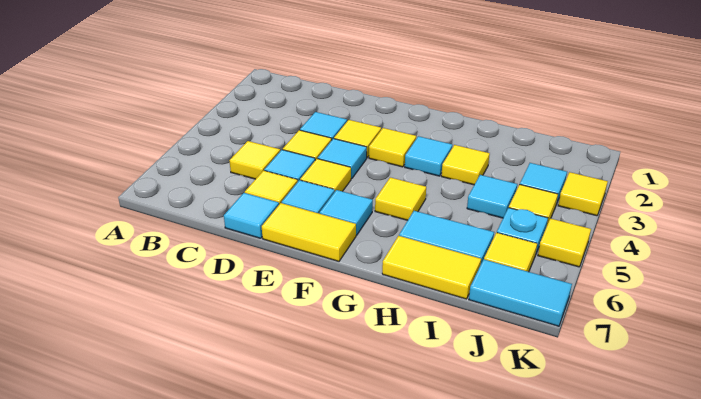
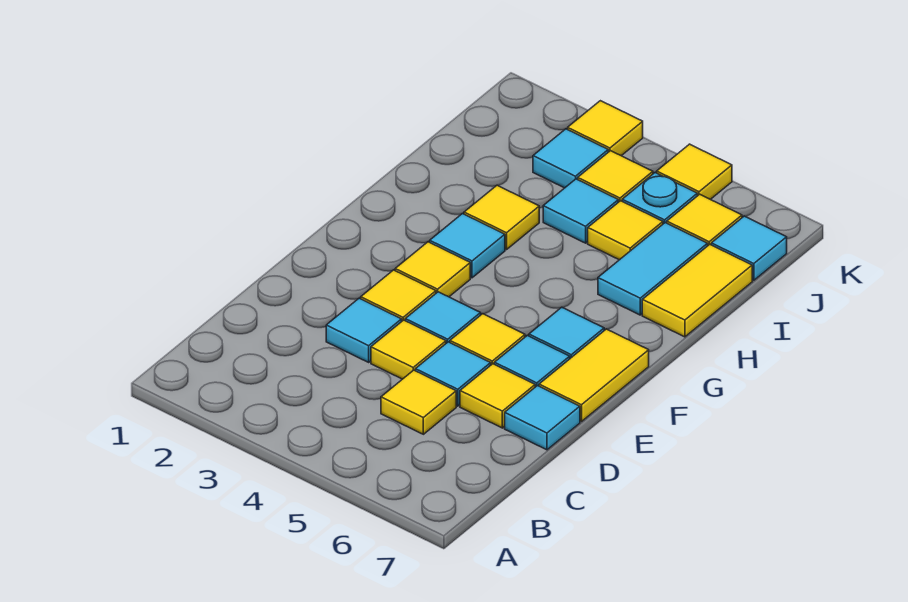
yellow 1x1 tile [375,177,426,220] -> yellow 1x1 tile moved to [588,201,663,260]
cyan 1x2 tile [469,259,572,326] -> cyan 1x1 tile [711,216,787,280]

